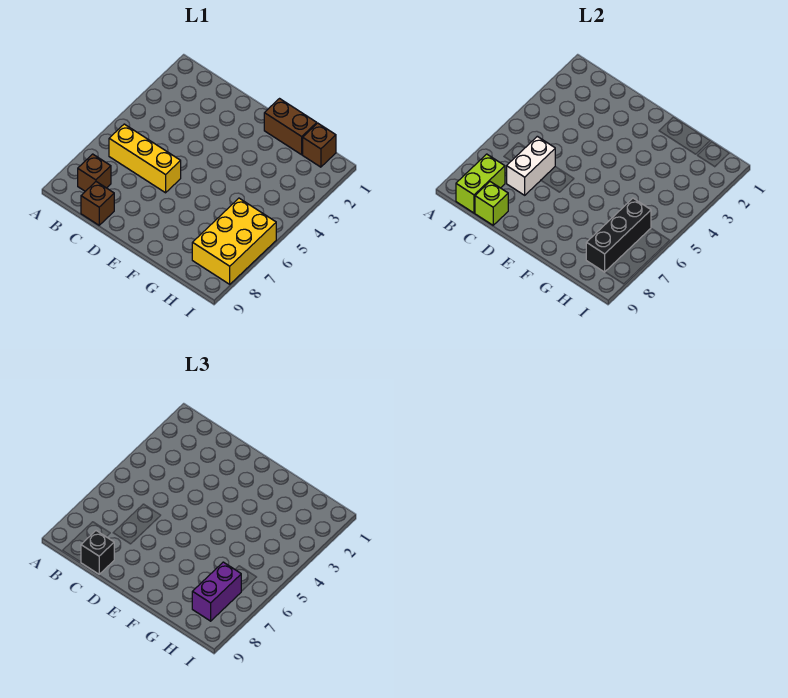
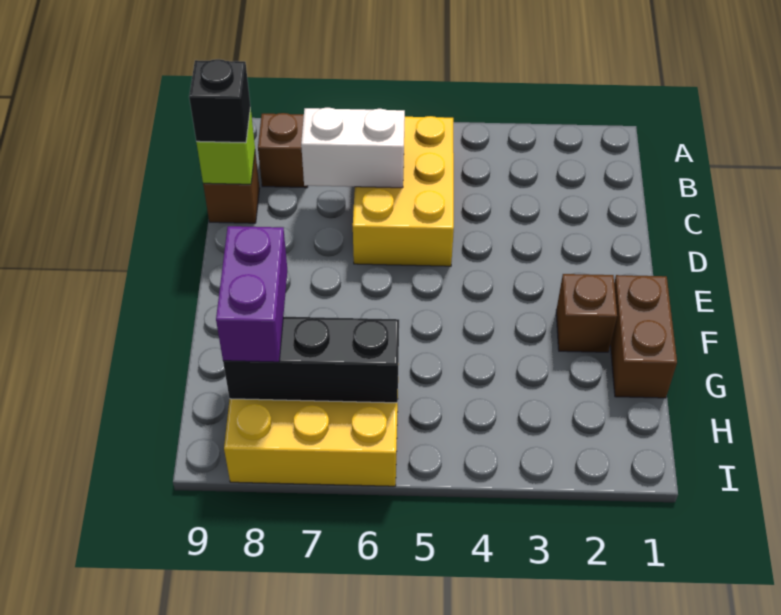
yellow 1x3 brick [109,124,181,193] -> yellow 2x3 brick [353,116,454,266]
lime 1x2 brick [456,154,505,213] -> none
brown 1x1 brick [303,123,336,167] -> brown 1x1 brick moved to [556,274,617,352]
purple 1x2 brick [192,562,241,621] -> purple 1x2 brick turned to [216,226,287,362]

